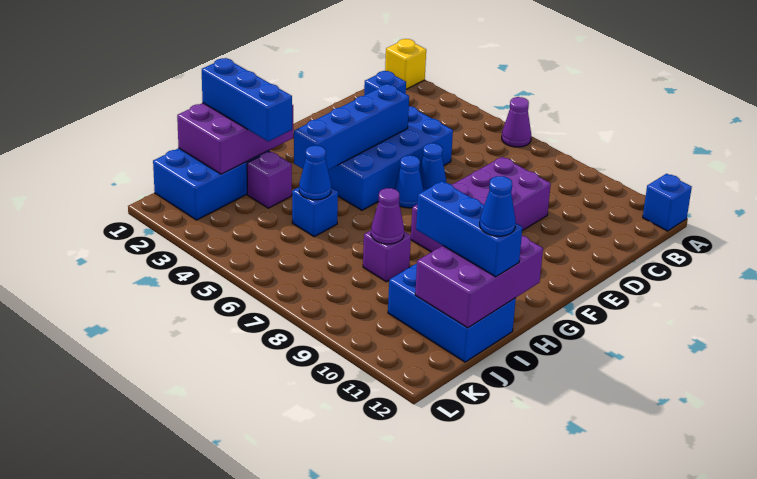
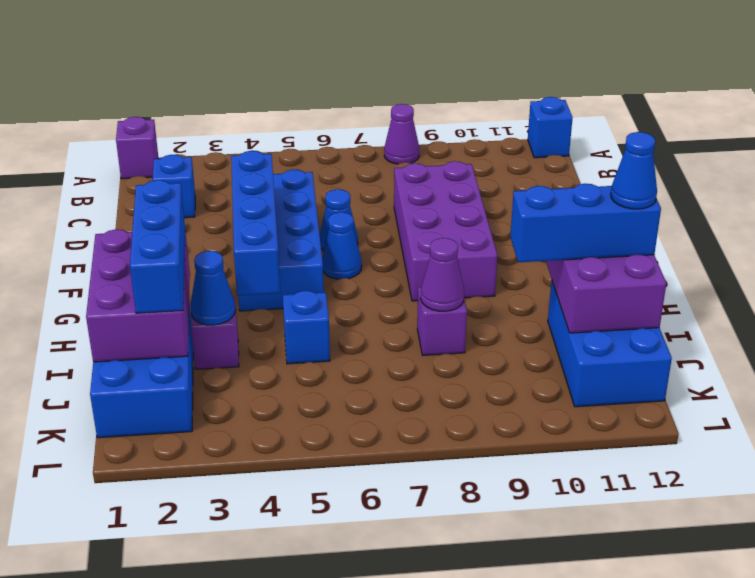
yellow 1x1 brick [385,39,426,89] -> purple 1x1 brick [116,117,158,179]
purple 1x1 cone [502,97,531,147] -> purple 1x1 cone moved to [384,104,419,164]
blue 1x3 brick [202,58,292,141] -> blue 1x3 brick turned to [130,180,185,313]
blue 1x1 cone [299,145,331,200] -> blue 1x1 cone moved to [190,251,235,325]
blue 2x3 brick [388,263,516,362] -> blue 2x3 brick turned to [548,280,672,407]

